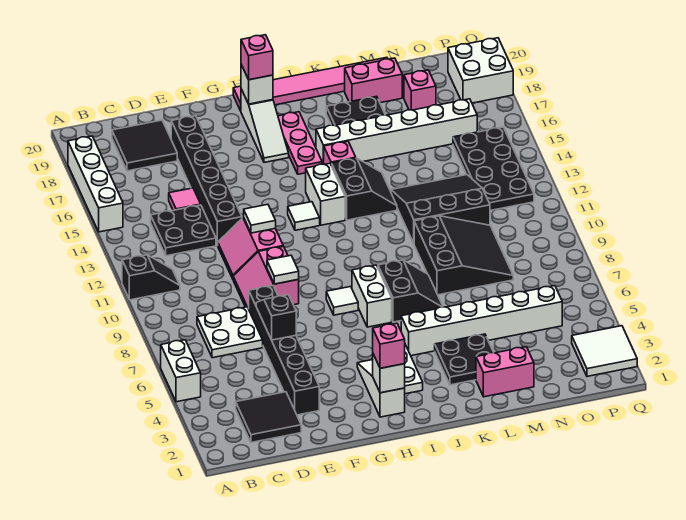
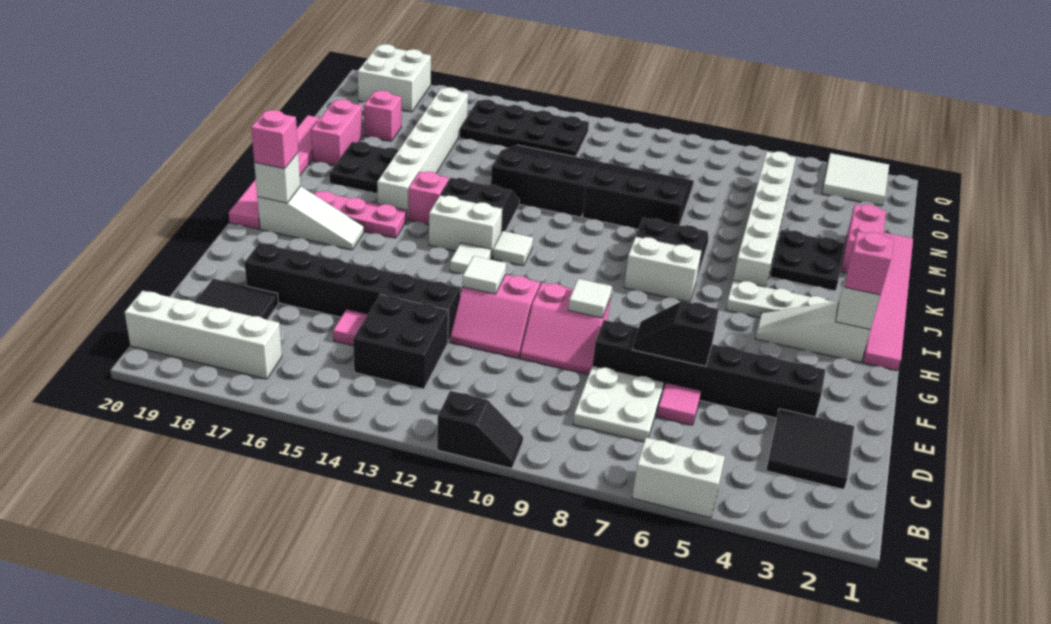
black 1x2 slope [122,255,180,300] -> black 1x2 slope turned to [437,391,523,469]
white 1x4 brick [68,136,123,232] -> white 1x4 brick moved to [125,291,282,379]
black 2x2 plate [151,205,216,256] -> black 2x2 brick [353,294,448,389]
none -> pink 1x1 tile [657,383,701,425]
none -> pink 1x6 tile [863,232,913,371]
white 1x1 tile [326,287,358,315] -> white 1x1 tile moved to [493,231,533,266]
black 3x3 slope [391,175,490,243] -> black 3x3 slope turned to [491,145,604,217]

